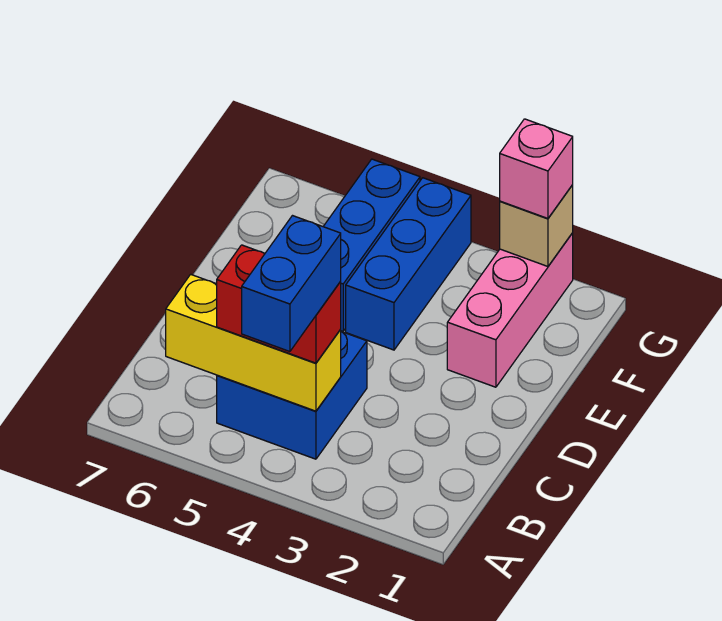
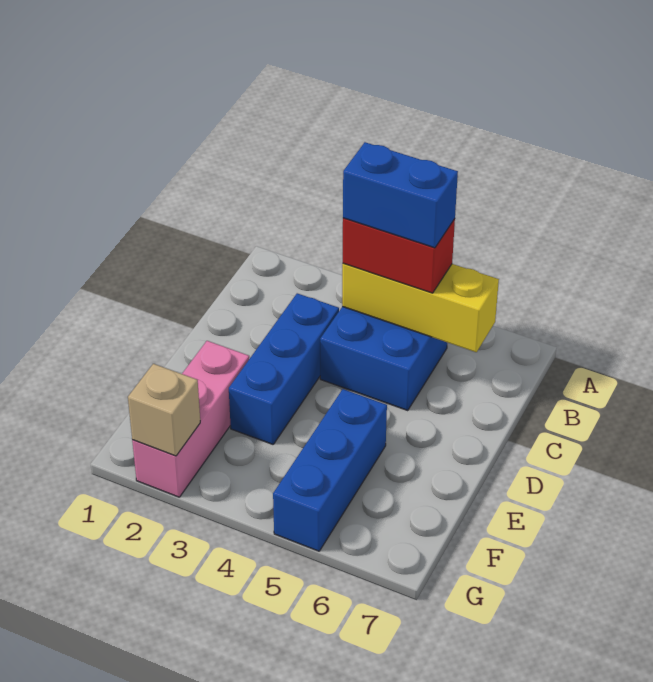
blue 1x2 brick [242,216,341,352] -> blue 1x2 brick turned to [343,142,458,248]
blue 1x3 brick [346,178,471,350] -> blue 1x3 brick moved to [229,293,339,444]
pink 1x1 brick [500,119,573,218] -> none

